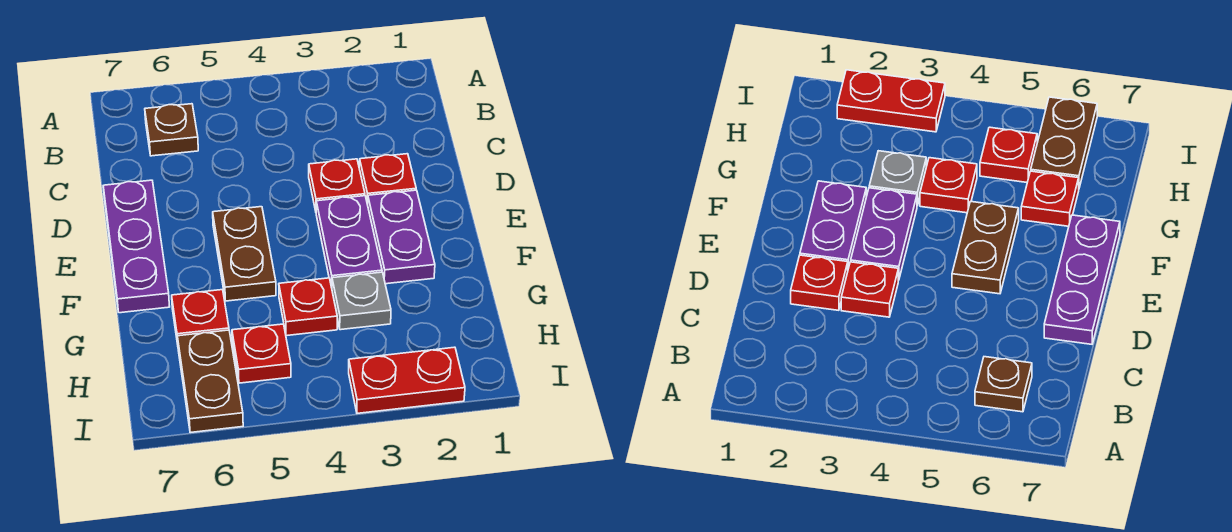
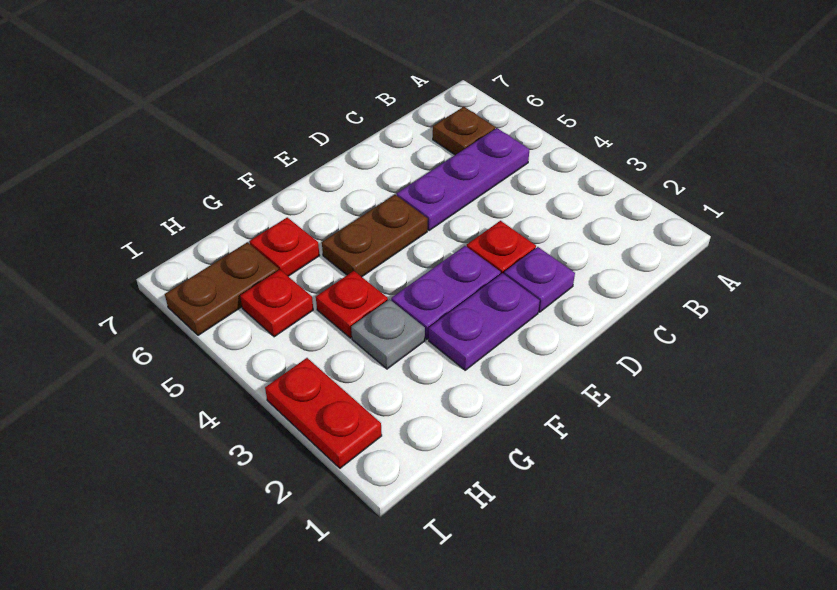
red 1x1 plate [359,154,416,205] -> purple 1x1 plate [504,247,575,312]
purple 1x3 plate [103,180,170,313] -> purple 1x3 plate moved to [397,128,530,230]

